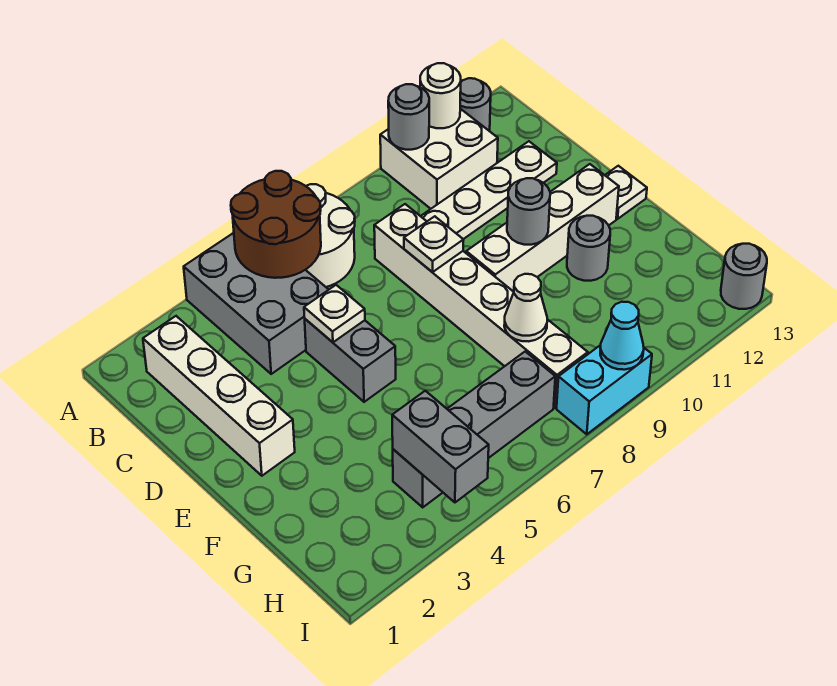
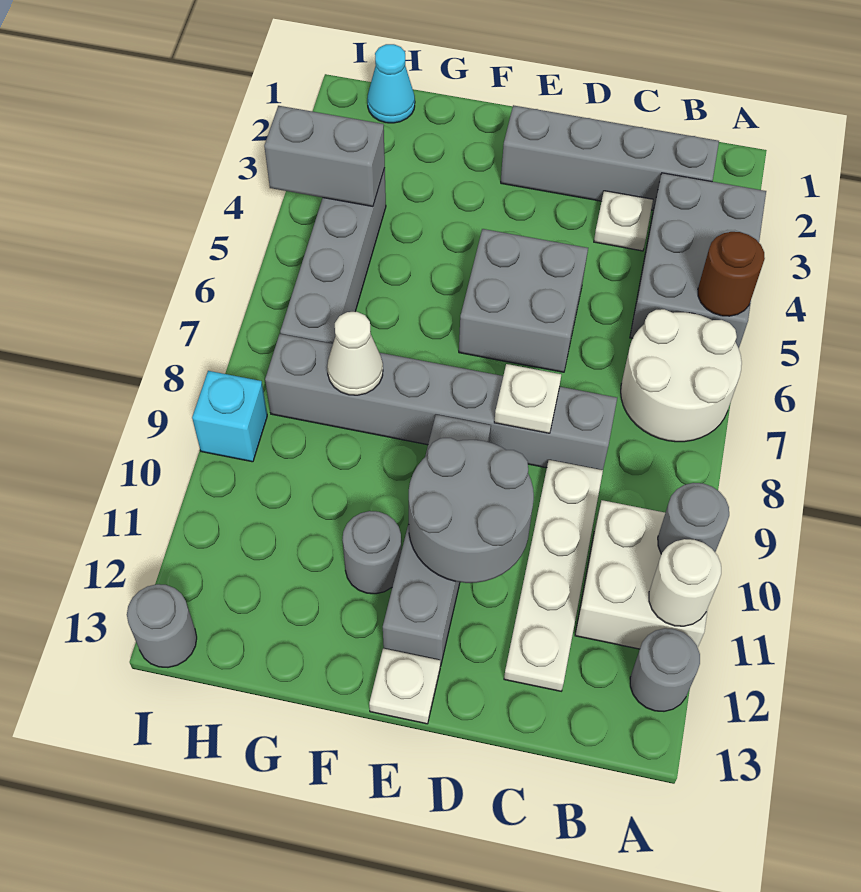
grey 2x3 brick [184,233,329,374] -> grey 2x3 brick turned to [630,173,766,348]
brown 2x2 round brick [231,171,321,278] -> brown 1x1 round brick [698,232,765,316]
white 1x4 brick [143,316,295,476] -> grey 1x4 brick [501,105,719,210]
white 1x6 brick [374,204,588,408] -> grey 1x6 brick [265,334,617,470]
grey 1x2 brick [305,319,396,402] -> grey 2x2 brick [459,229,588,372]
white 1x1 plate [304,285,365,342] -> white 1x1 plate moved to [594,191,653,251]
white 1x4 brick [466,164,619,292] -> grey 1x4 brick [383,415,491,666]
grey 1x1 round brick [507,178,550,245] -> grey 2x2 round brick [409,438,534,583]
cyan 1x2 brick [557,345,652,434] -> cyan 1x1 brick [192,371,267,462]
cyan 1x1 cone [600,302,644,370] -> cyan 1x1 cone moved to [367,44,415,123]

